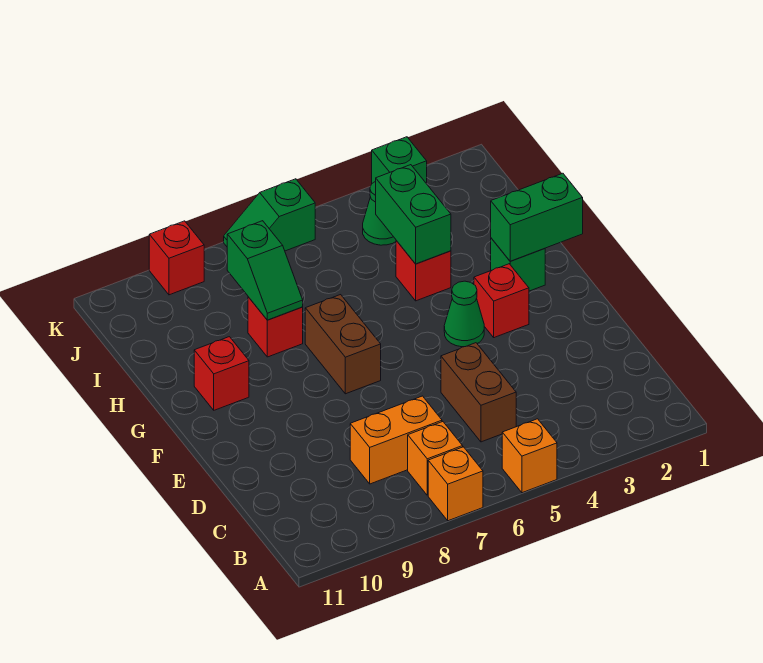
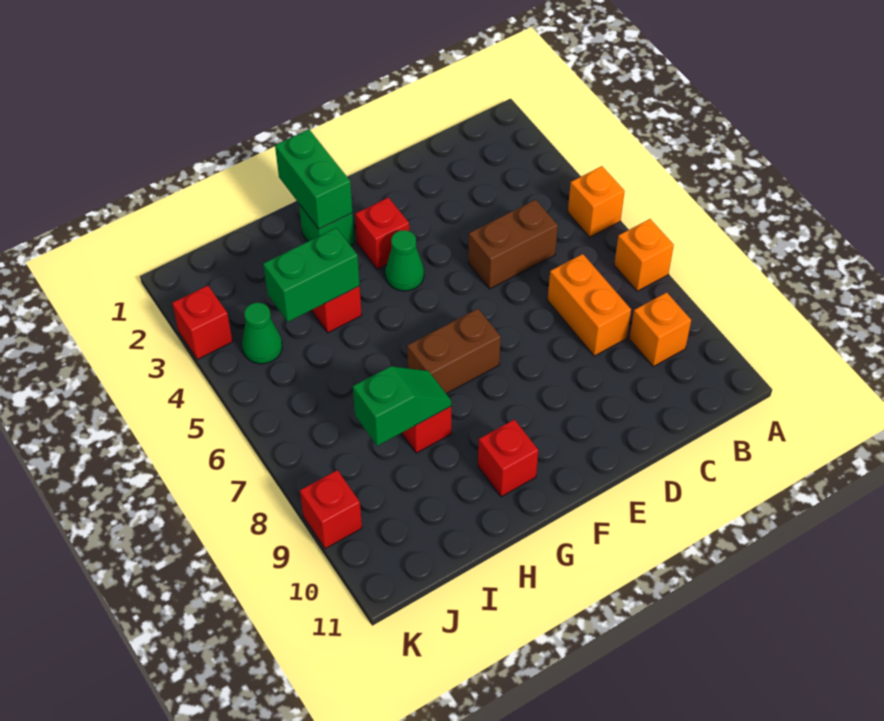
orange 1x1 brick [408,422,463,495] -> orange 1x1 brick moved to [630,292,691,366]
green 1x1 brick [372,137,427,184] -> red 1x1 brick [172,286,233,359]
green 1x2 slope [224,179,315,251] -> none

